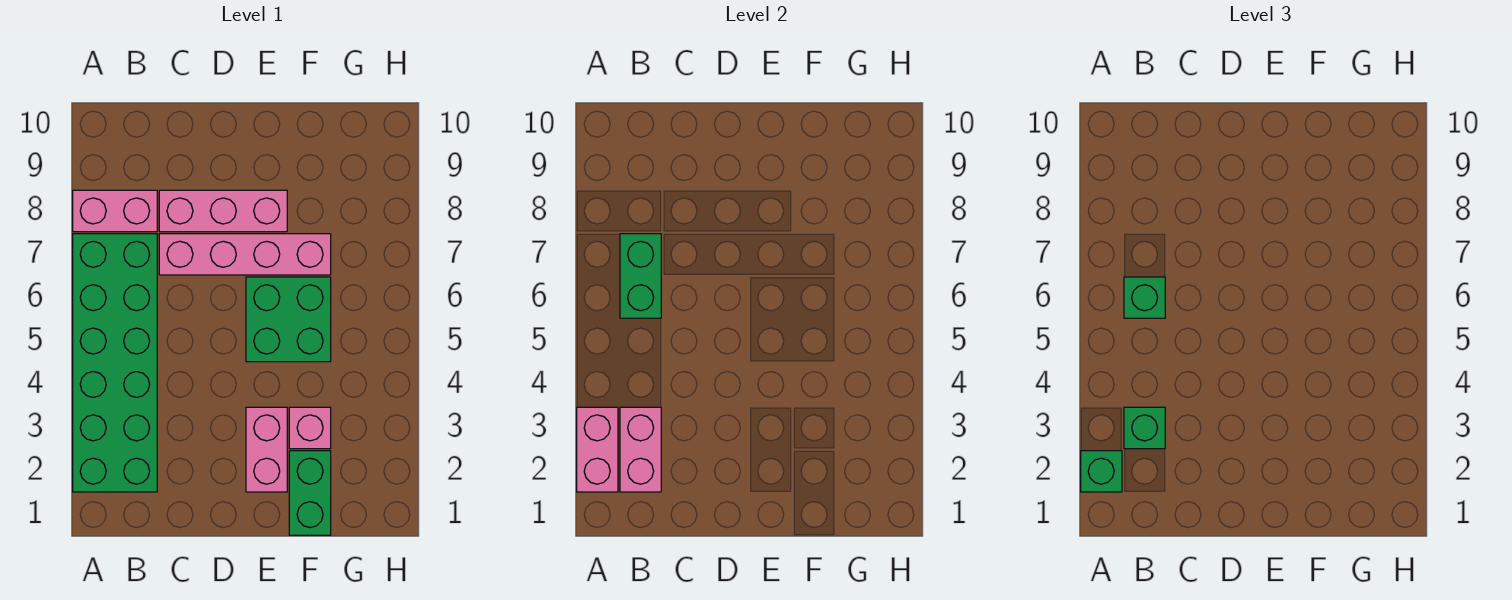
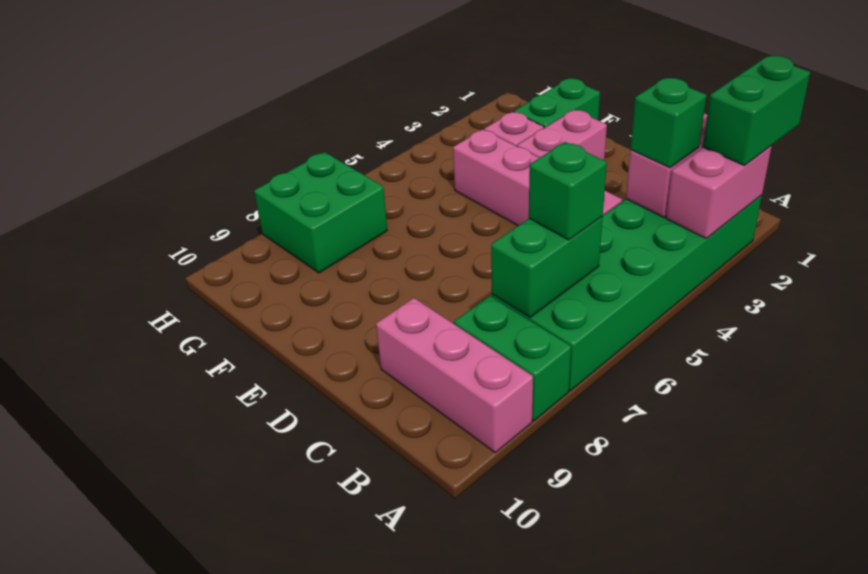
green 1x1 brick [1081,451,1122,492] -> green 1x2 brick [703,56,810,166]
pink 1x2 brick [73,190,157,232] -> green 1x2 brick [454,296,571,421]
pink 1x4 brick [159,234,331,275] -> pink 1x4 brick moved to [453,129,622,226]
pink 1x3 brick [159,190,287,232] -> pink 1x3 brick moved to [376,298,533,453]
green 2x2 brick [246,277,331,362] -> green 2x2 brick moved to [254,152,387,273]

